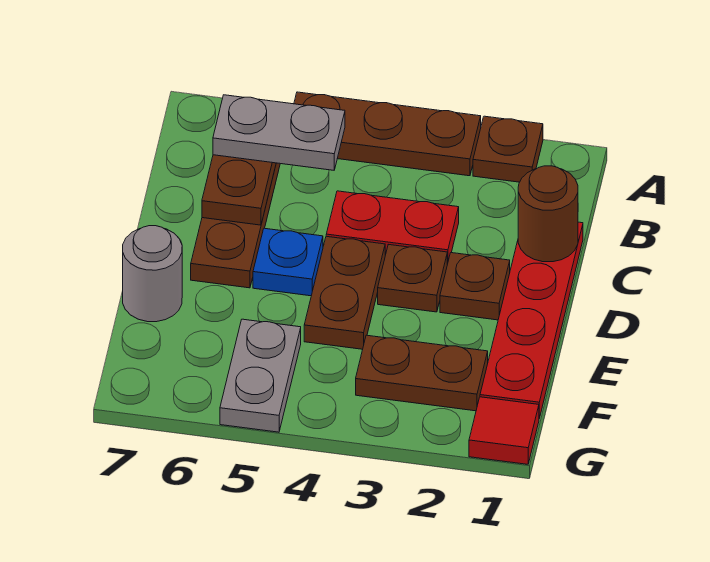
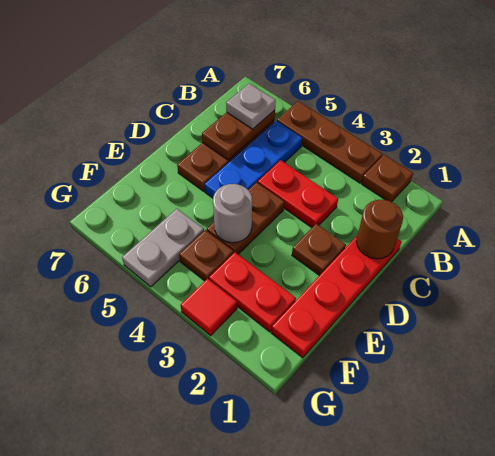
grey 1x2 plate [213,95,345,170] -> grey 1x1 plate [226,83,276,129]
brown 1x1 plate [378,244,447,312] -> brown 1x1 plate moved to [179,230,233,281]
blue 1x1 plate [253,228,323,296] -> blue 1x3 plate [204,121,302,198]
grey 1x1 round brick [123,226,182,322] -> grey 1x1 round brick moved to [213,184,252,243]
brown 1x2 plate [356,335,488,411] -> red 1x2 plate [209,252,296,332]
red 1x1 tile [469,397,539,464] -> red 1x1 tile moved to [181,278,237,336]

